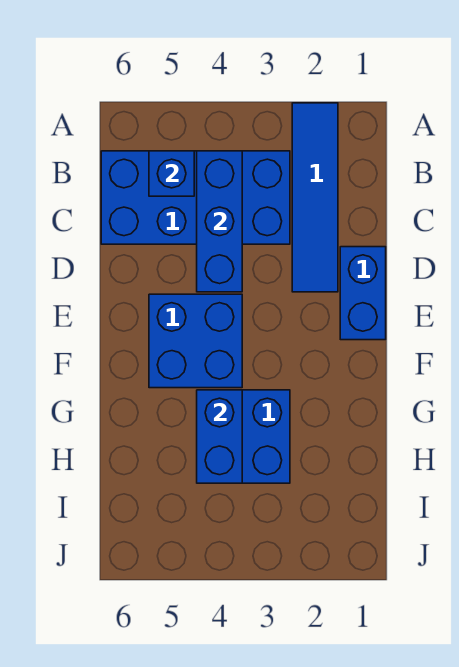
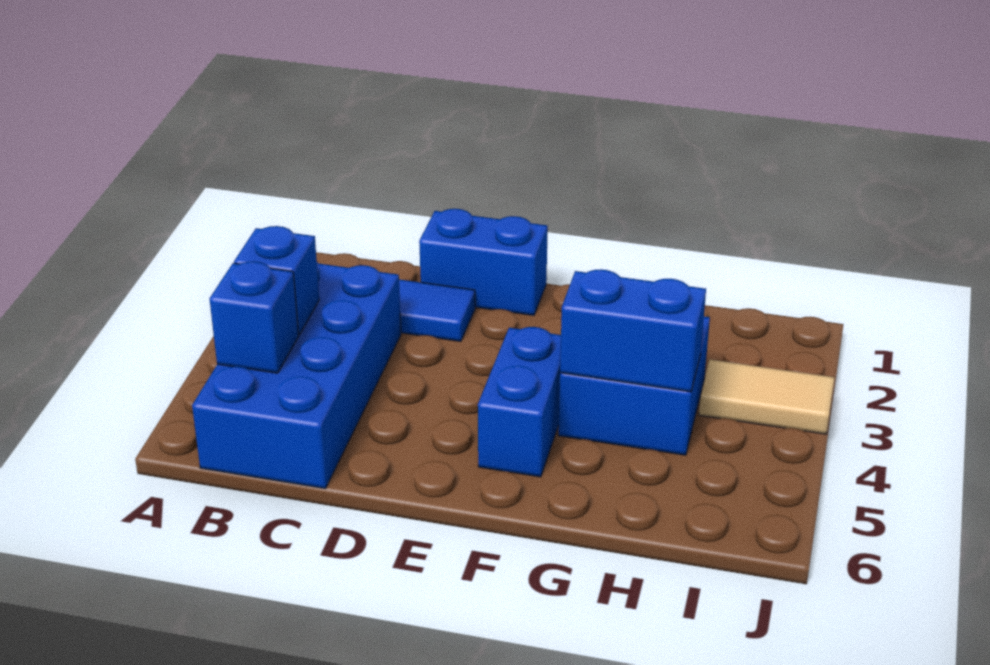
blue 1x3 brick [197,151,242,292] -> blue 1x1 brick [234,226,319,335]
blue 2x2 brick [149,294,242,388] -> blue 1x2 brick [478,327,561,477]
none -> tan 1x2 tile [699,359,835,434]

